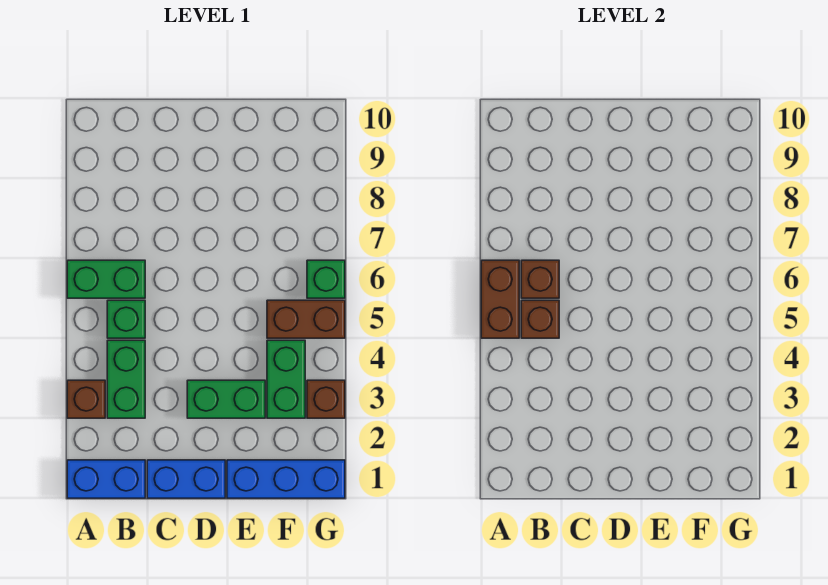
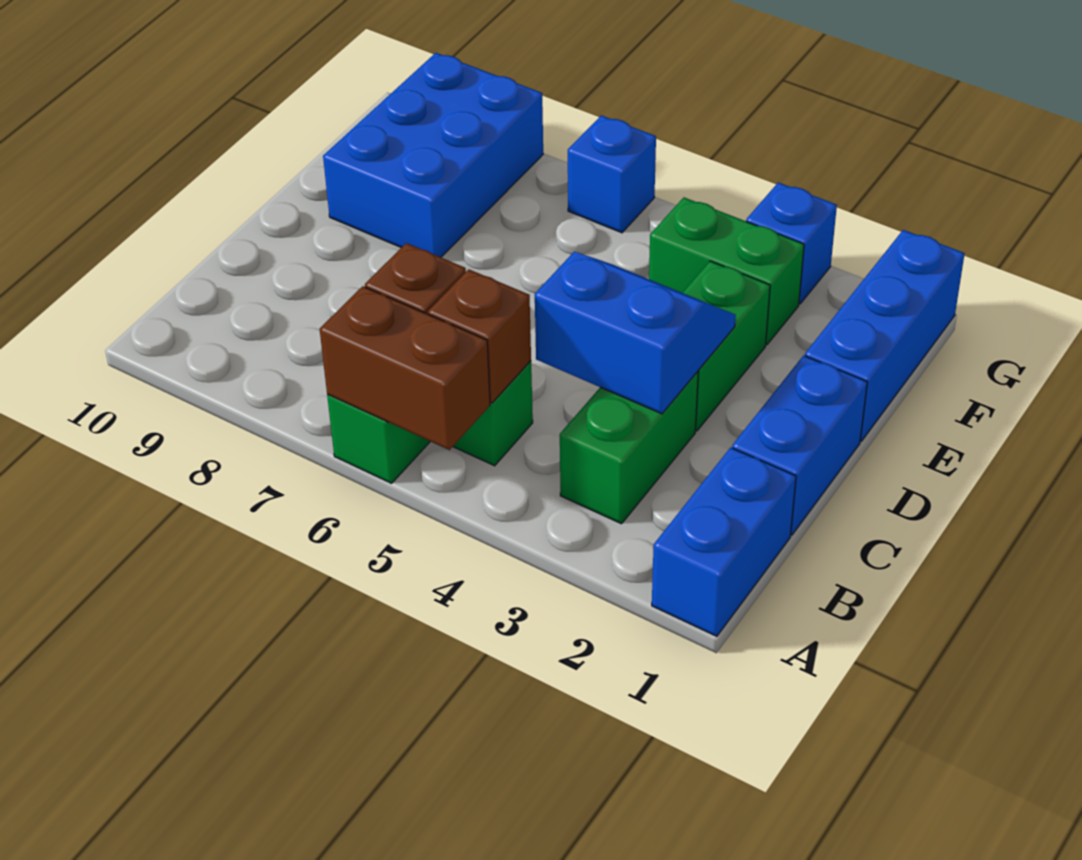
brown 1x1 brick [67,380,105,418] -> none
green 1x2 brick [107,340,145,418] -> green 1x2 brick turned to [560,372,698,524]
none -> blue 2x2 slope [535,252,736,414]
none -> blue 2x3 brick [323,53,543,257]
brown 1x2 brick [267,300,345,338] -> none
brown 1x1 brick [307,380,345,418] -> blue 1x1 brick [746,183,837,304]
green 1x1 brick [307,260,345,298] -> blue 1x1 brick [568,115,656,233]

